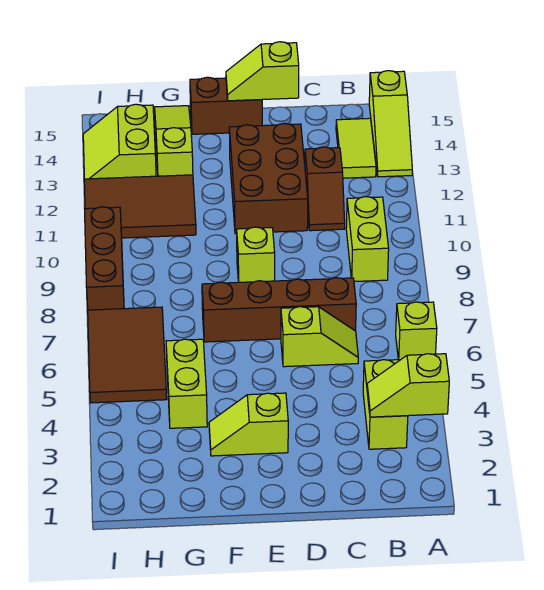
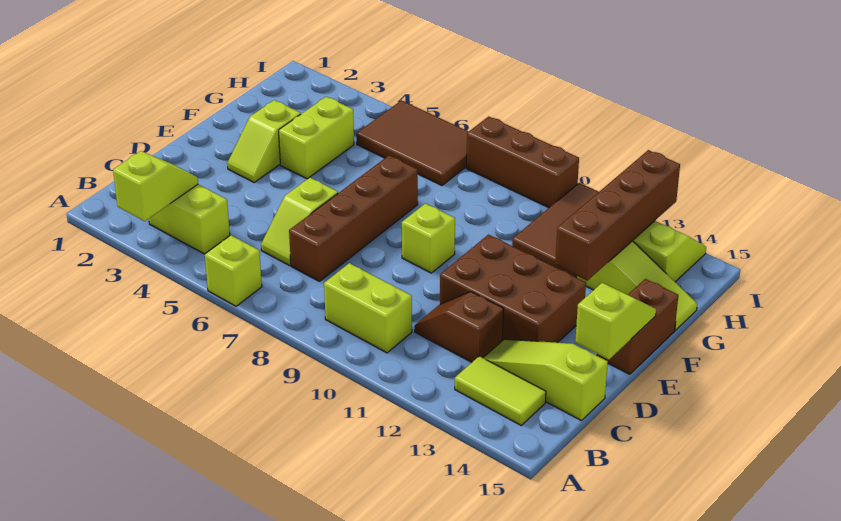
lime 1x3 slope [369,71,412,177] -> lime 1x3 slope moved to [483,339,608,421]
lime 1x2 slope [209,393,288,456] -> lime 1x2 slope turned to [227,100,301,182]
none -> brown 1x4 brick [555,150,680,281]
lime 1x2 brick [166,339,207,428] -> lime 1x2 brick turned to [279,97,354,179]

